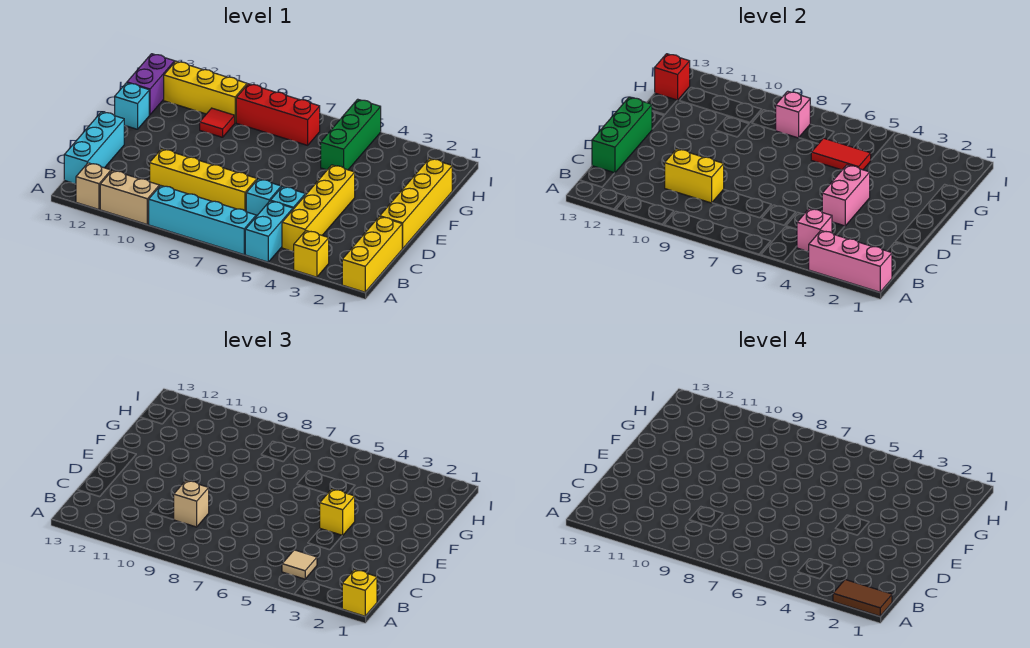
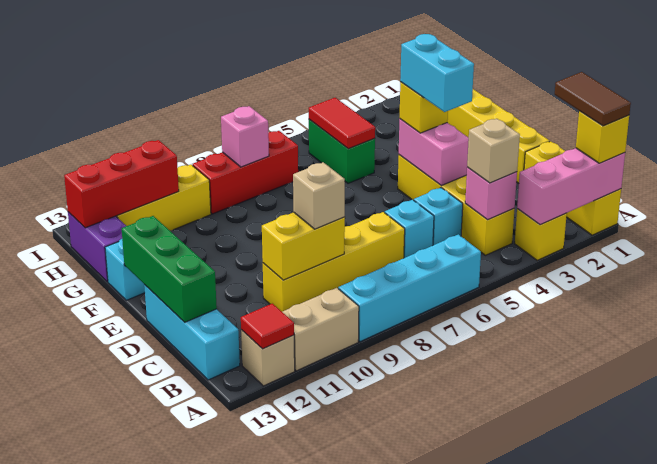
brown 1x2 tile [833,580,892,616] -> brown 1x2 tile turned to [555,72,631,126]
cyan 1x2 brick [245,201,293,262] -> cyan 1x2 brick moved to [400,34,474,112]
tan 1x1 tile [282,550,317,579] -> tan 1x1 brick [467,119,520,183]
green 1x3 brick [321,99,381,170] -> green 1x2 brick [309,120,375,183]
red 1x2 tile [811,138,871,170] -> red 1x2 tile turned to [309,98,375,149]
red 1x1 tile [200,108,235,137] -> red 1x1 tile moved to [241,303,294,349]
red 1x1 brick [655,54,690,100] -> red 1x3 brick [64,140,179,228]

